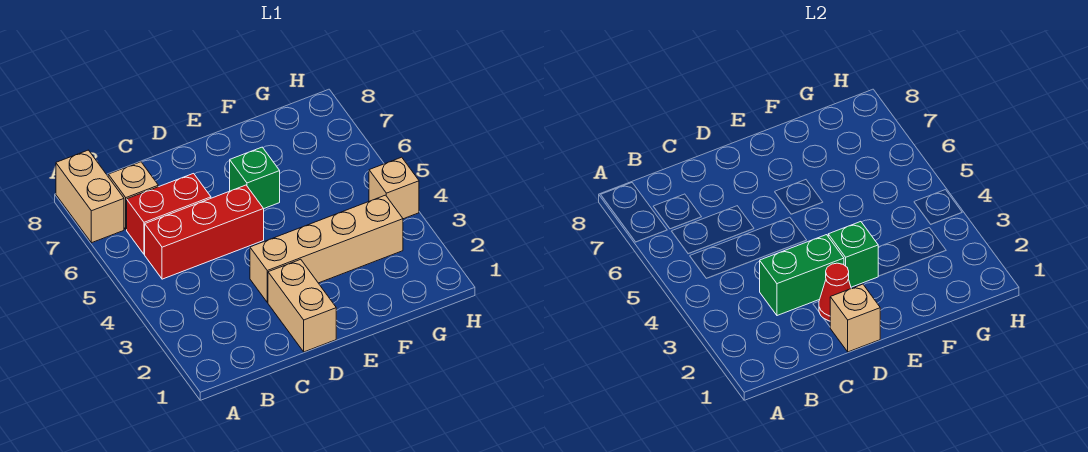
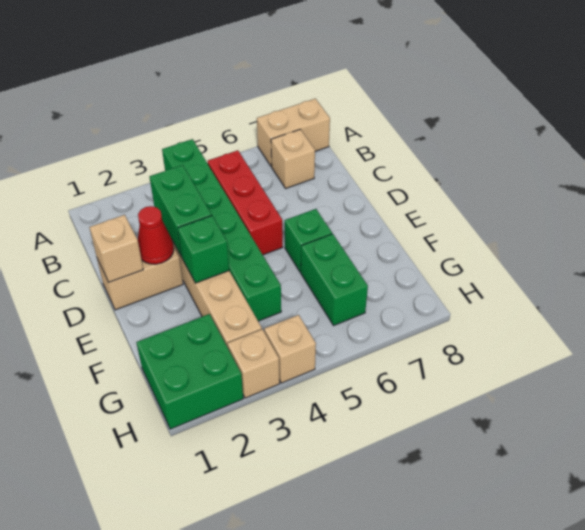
none -> green 1x6 brick [162,139,281,321]
red 1x2 brick [127,174,211,254] -> none
none -> green 1x2 brick [301,234,368,325]
none -> green 2x2 brick [136,314,243,429]
none -> tan 1x1 brick [227,329,280,398]

